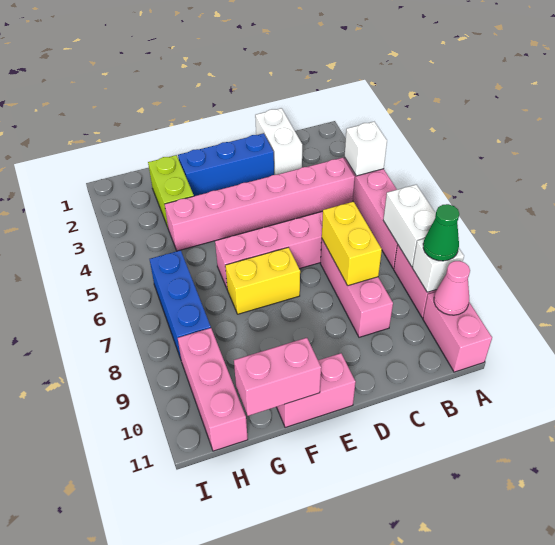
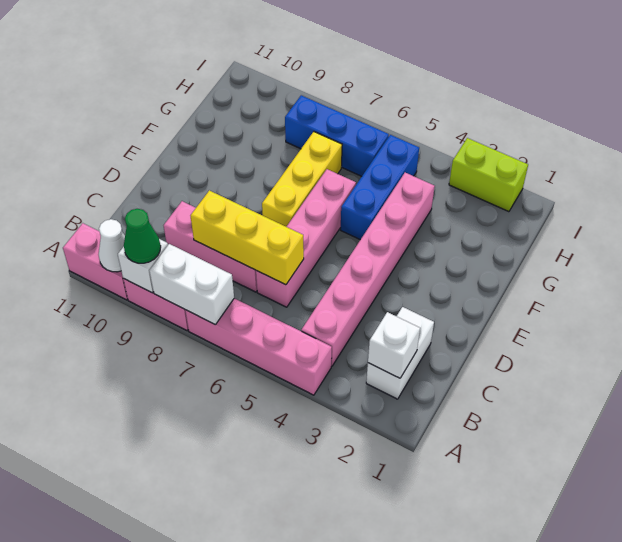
white 1x1 brick [345,122,387,176] -> white 1x1 brick moved to [368,312,420,378]
pink 1x1 cone [434,261,470,315] -> white 1x1 cone [99,219,125,272]
white 1x2 brick [255,108,302,175] -> white 1x2 brick turned to [366,307,434,399]
yellow 1x2 brick [322,202,382,286] -> yellow 1x3 brick [191,190,304,285]
blue 1x3 brick [178,133,274,196] -> blue 1x3 brick moved to [341,135,419,240]
yellow 1x2 brick [225,247,300,314] -> yellow 1x3 brick [262,132,342,227]
pink 1x2 brick [277,353,356,428] -> none
pink 1x2 brick [234,338,321,416] -> none
lime 1x2 brick [148,155,194,227] -> lime 1x2 brick moved to [449,138,528,212]
pink 1x3 brick [178,328,248,451] -> none

